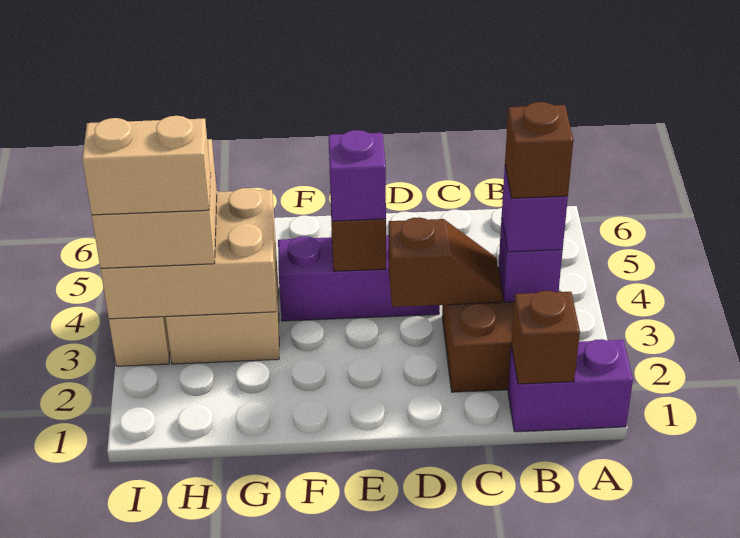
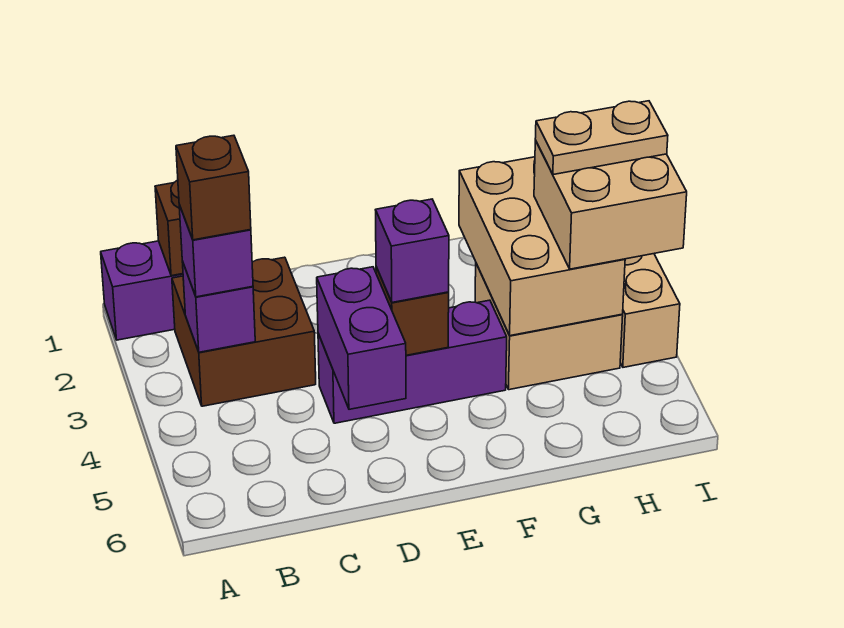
brown 1x2 slope [389,217,502,307] -> none
none -> purple 1x2 brick [317,267,406,409]
tan 2x3 brick [100,188,276,319] -> tan 2x3 brick turned to [459,157,625,336]
tan 1x2 brick [82,116,211,215] -> tan 1x2 plate [535,101,668,175]

